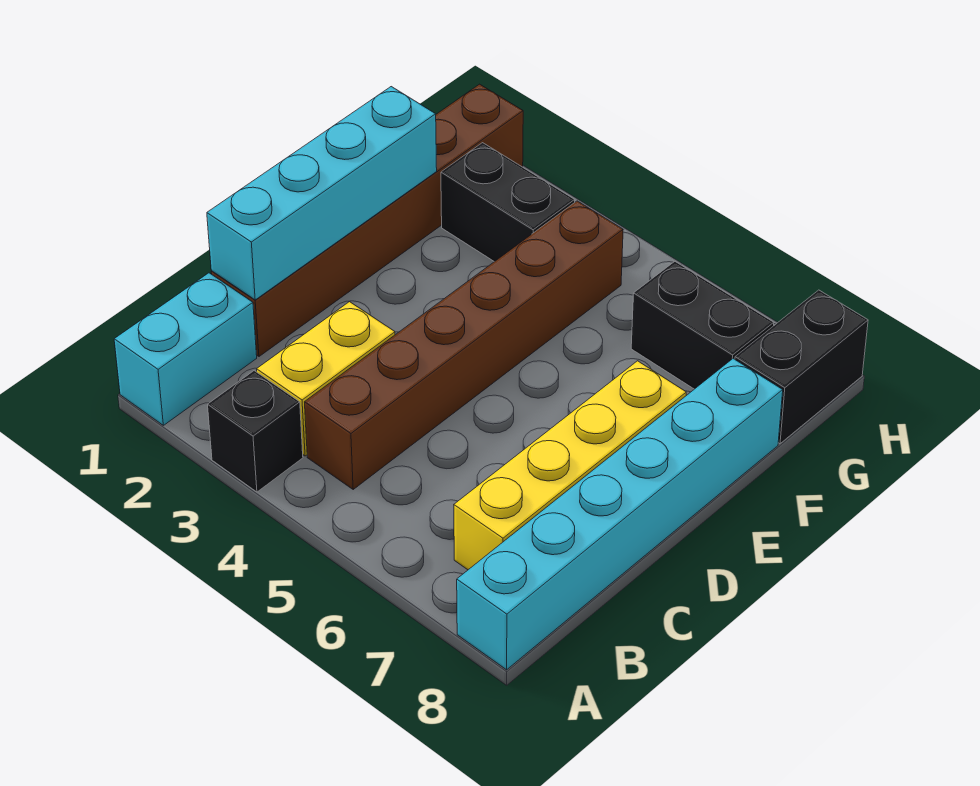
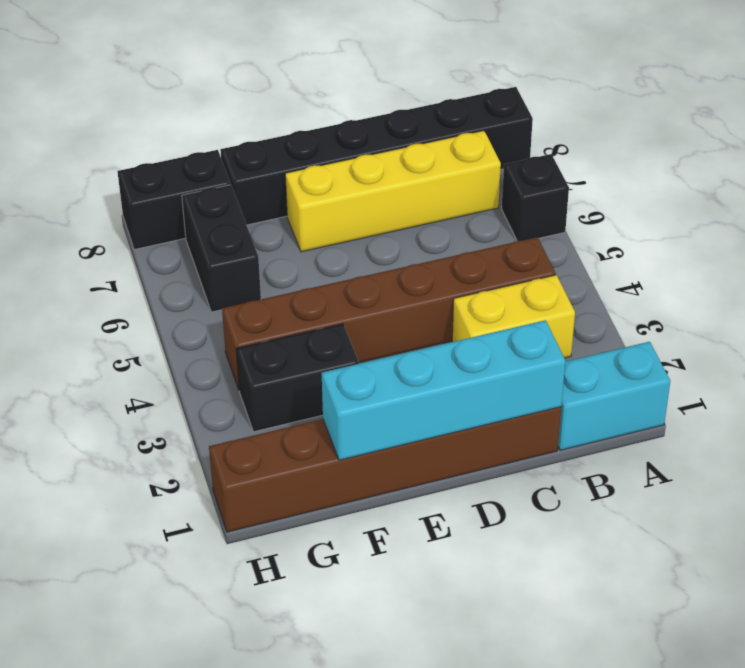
black 1x1 brick [208,371,303,492] -> black 1x1 brick moved to [502,154,569,241]
cyan 1x6 brick [457,359,783,670] -> black 1x6 brick [220,87,533,225]
black 1x2 brick [441,143,575,262] -> black 1x2 brick turned to [236,324,359,432]

